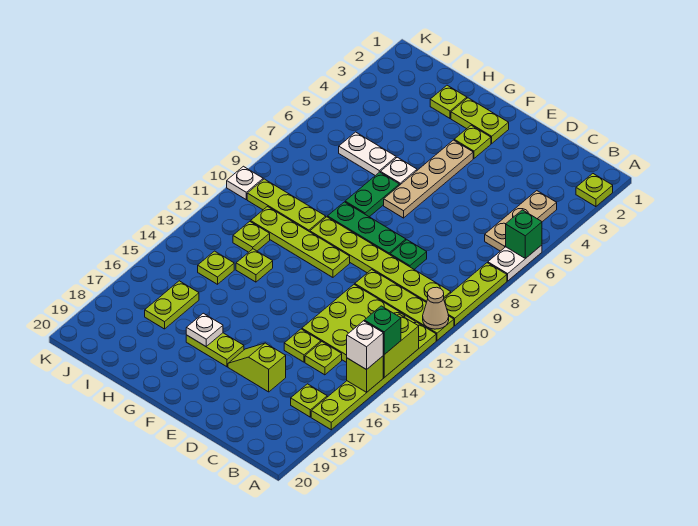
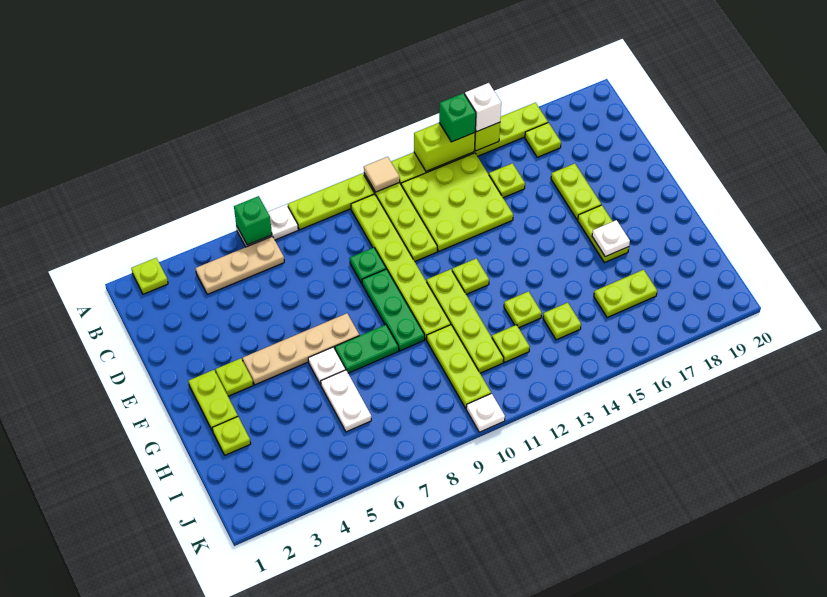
tan 1x1 cone [423,287,449,329] -> tan 1x1 tile [364,157,400,192]
lime 1x1 plate [284,329,321,362] -> lime 1x1 plate moved to [452,258,489,294]
lime 1x2 slope [228,343,286,392] -> lime 1x2 plate [551,163,601,220]

